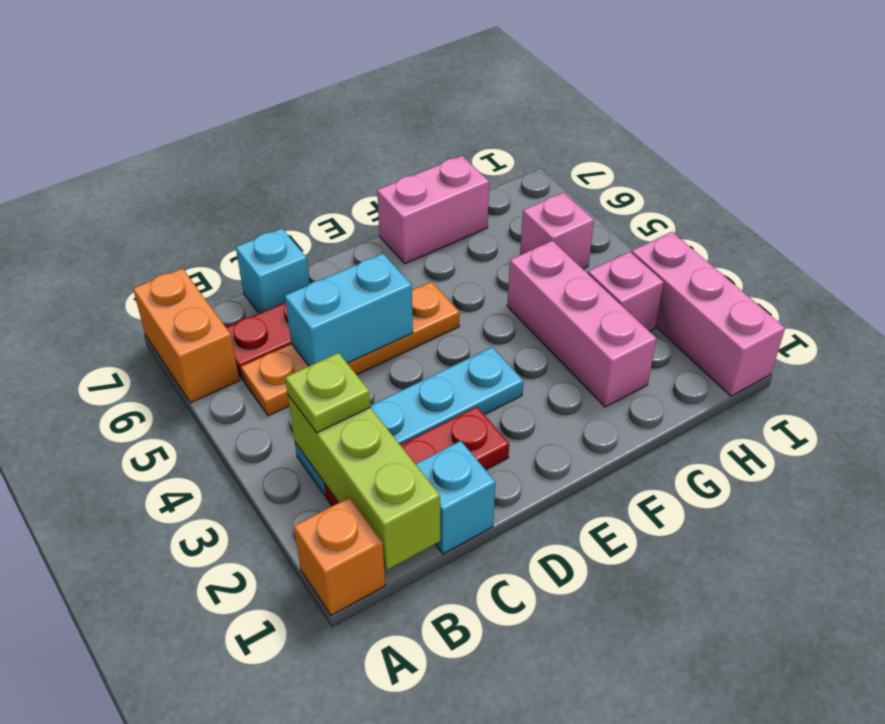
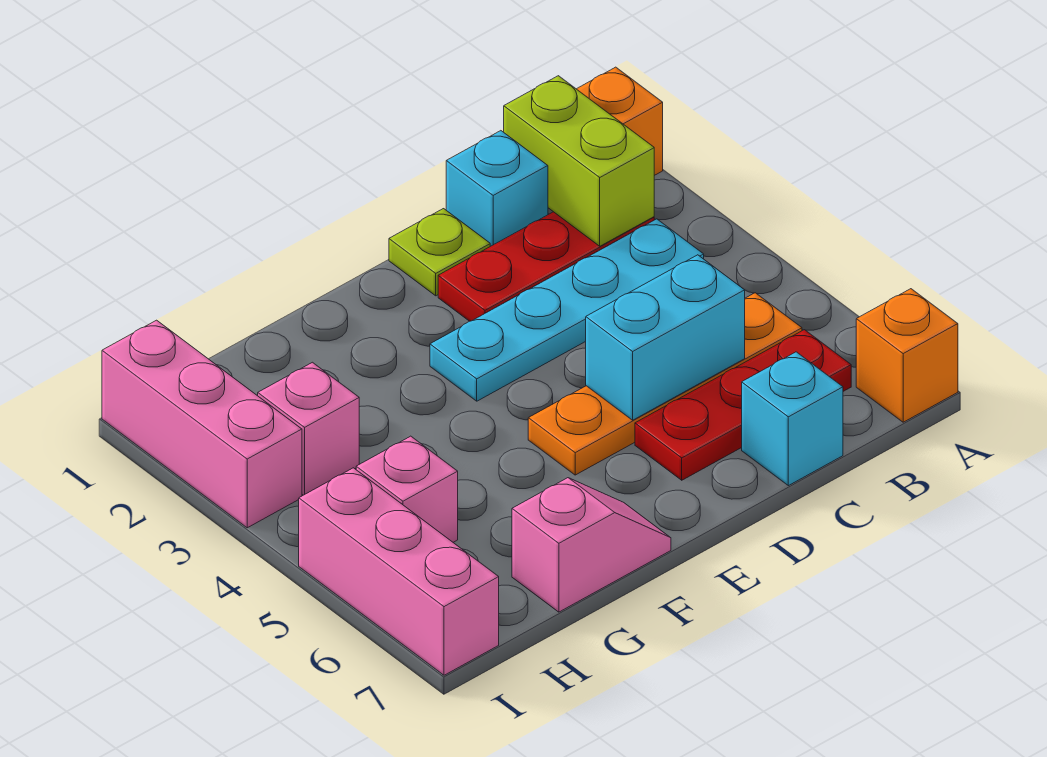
orange 1x2 brick [133,268,240,403] -> orange 1x1 brick [856,289,958,422]
lime 1x3 brick [288,395,440,570] -> lime 1x2 brick [504,76,654,246]
lime 1x1 plate [285,353,370,433] -> lime 1x1 plate moved to [389,209,490,296]
pink 1x2 brick [377,156,489,264] -> pink 1x2 slope [512,478,671,612]
pink 1x3 brick [507,241,656,407] -> pink 1x3 brick moved to [299,468,499,675]

